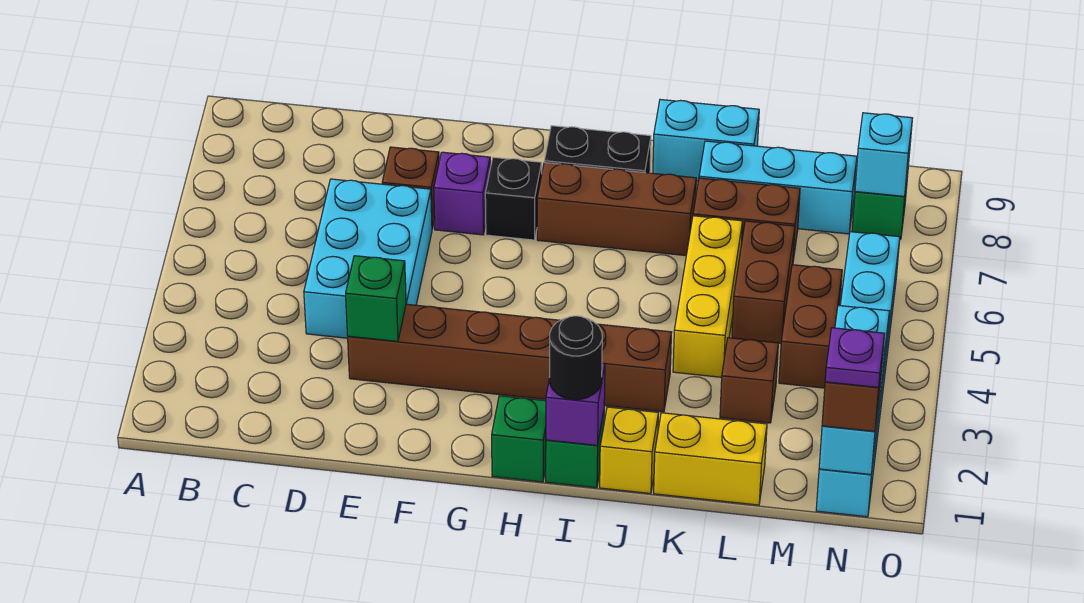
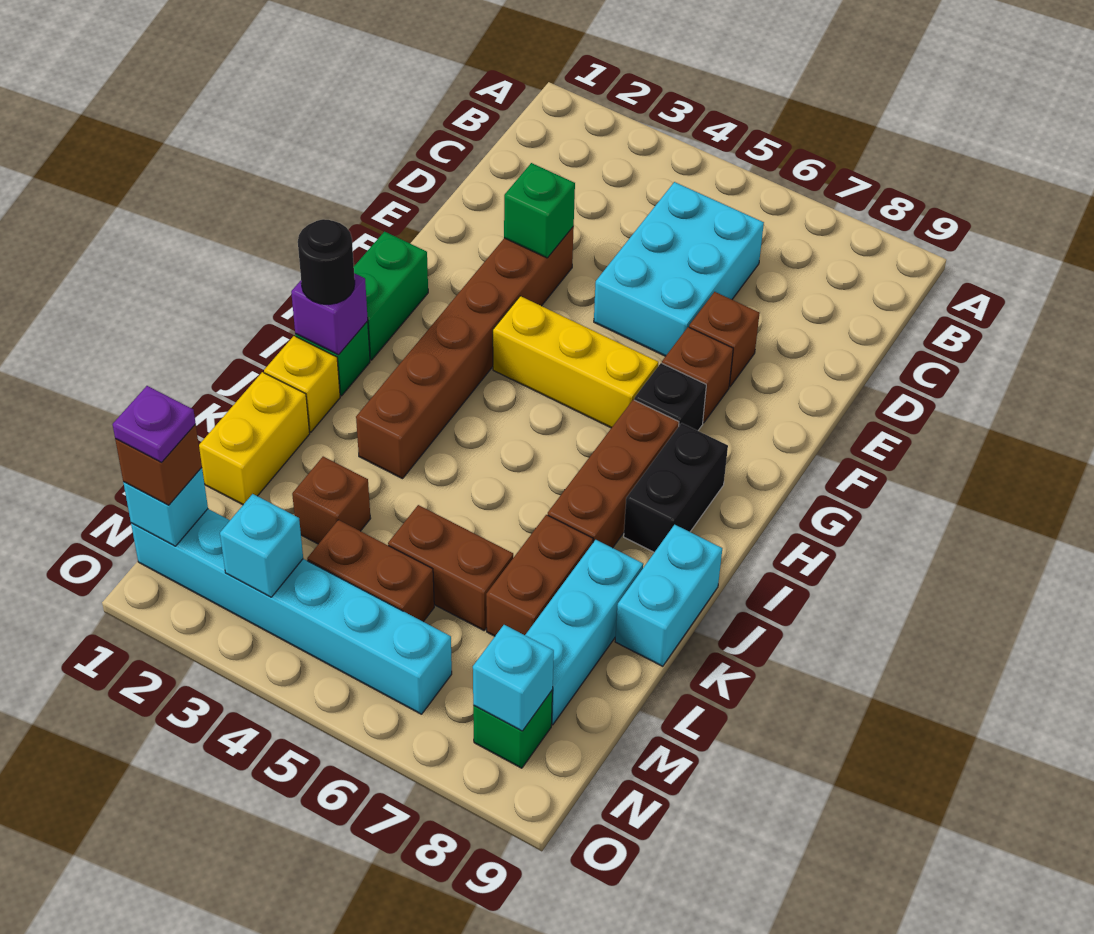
cyan 2x3 brick [304,179,432,338] -> cyan 2x3 brick turned to [594,182,764,356]
purple 1x1 brick [434,152,490,235] -> brown 1x1 brick [662,327,733,423]
green 1x1 brick [492,396,546,482] -> green 1x2 brick [354,232,428,360]
yellow 1x3 brick [673,216,743,377] -> yellow 1x3 brick moved to [493,296,658,428]

